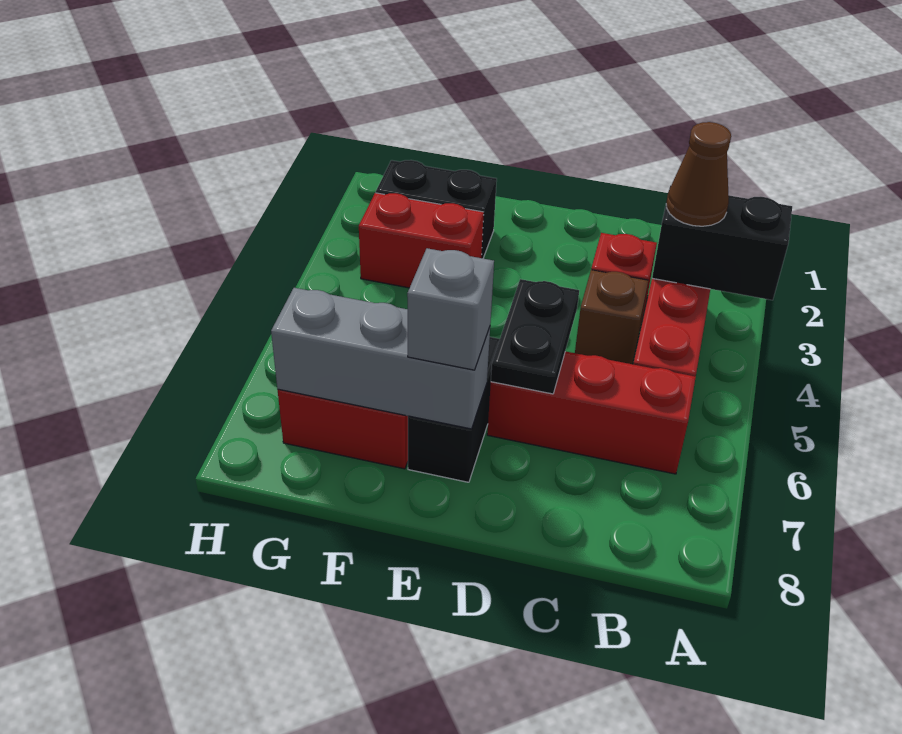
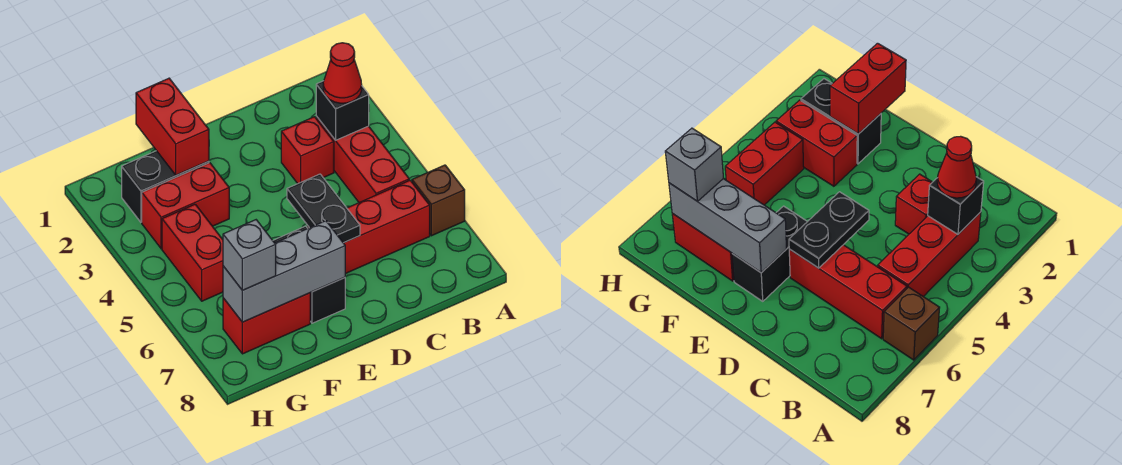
black 1x2 brick [652,186,792,300] -> black 1x1 brick [316,81,369,140]
brown 1x1 cone [666,122,731,226] -> red 1x1 cone [323,43,362,103]
brown 1x1 brick [575,270,649,364] -> brown 1x1 brick moved to [412,165,465,236]
grey 1x1 brick [407,248,494,370] -> grey 1x1 brick moved to [223,220,276,290]
none -> red 1x2 brick [136,78,209,175]
none -> red 1x2 brick [162,204,223,301]

